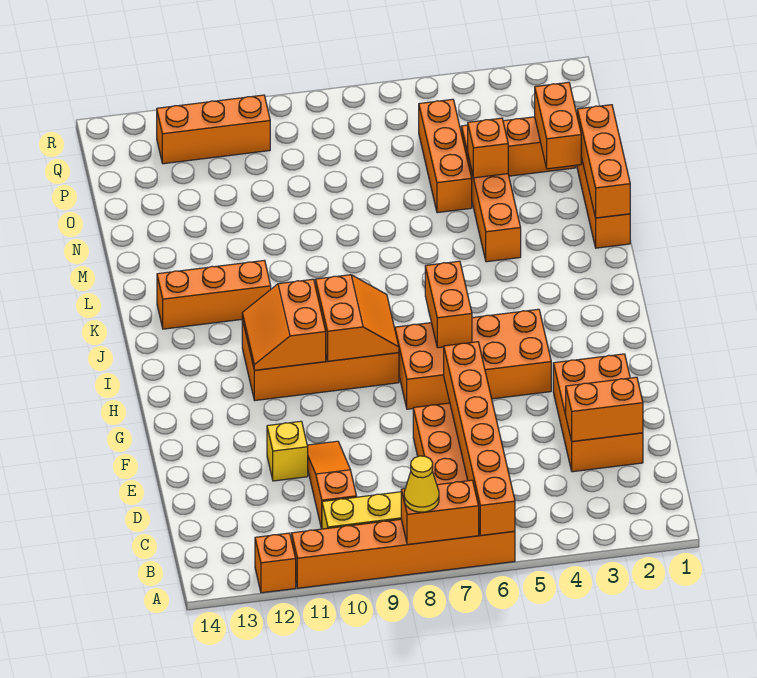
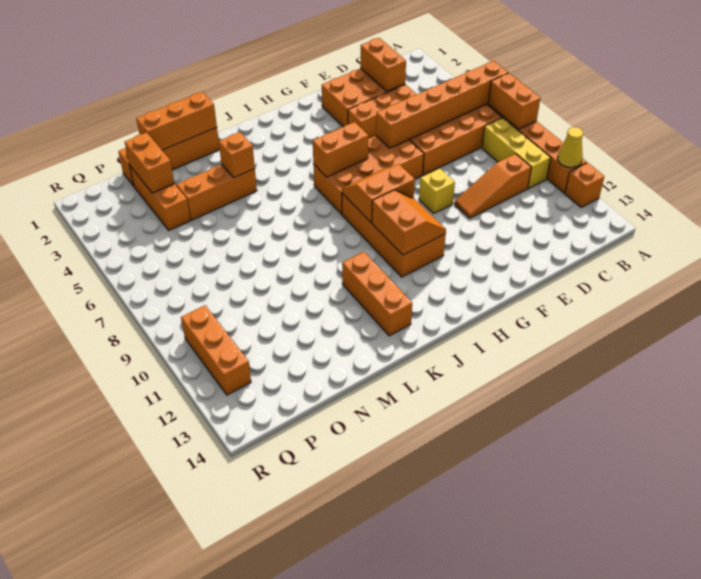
yellow 1x1 cone [404,456,439,512] -> yellow 1x1 cone moved to [558,127,583,168]
yellow 1x1 brick [267,421,308,481] -> yellow 1x1 brick moved to [419,169,455,213]
orange 2x4 brick [395,309,551,409] -> orange 2x4 brick turned to [313,136,424,214]
orange 2x2 slope [242,279,326,370] -> orange 2x2 slope turned to [372,190,446,255]
orange 1x2 brick [535,82,581,169] -> orange 1x2 brick turned to [125,133,174,193]
orange 1x1 brick [467,118,508,178] -> orange 1x1 brick moved to [219,132,255,178]
orange 1x3 brick [419,99,472,213] -> orange 1x3 brick moved to [348,85,417,139]

